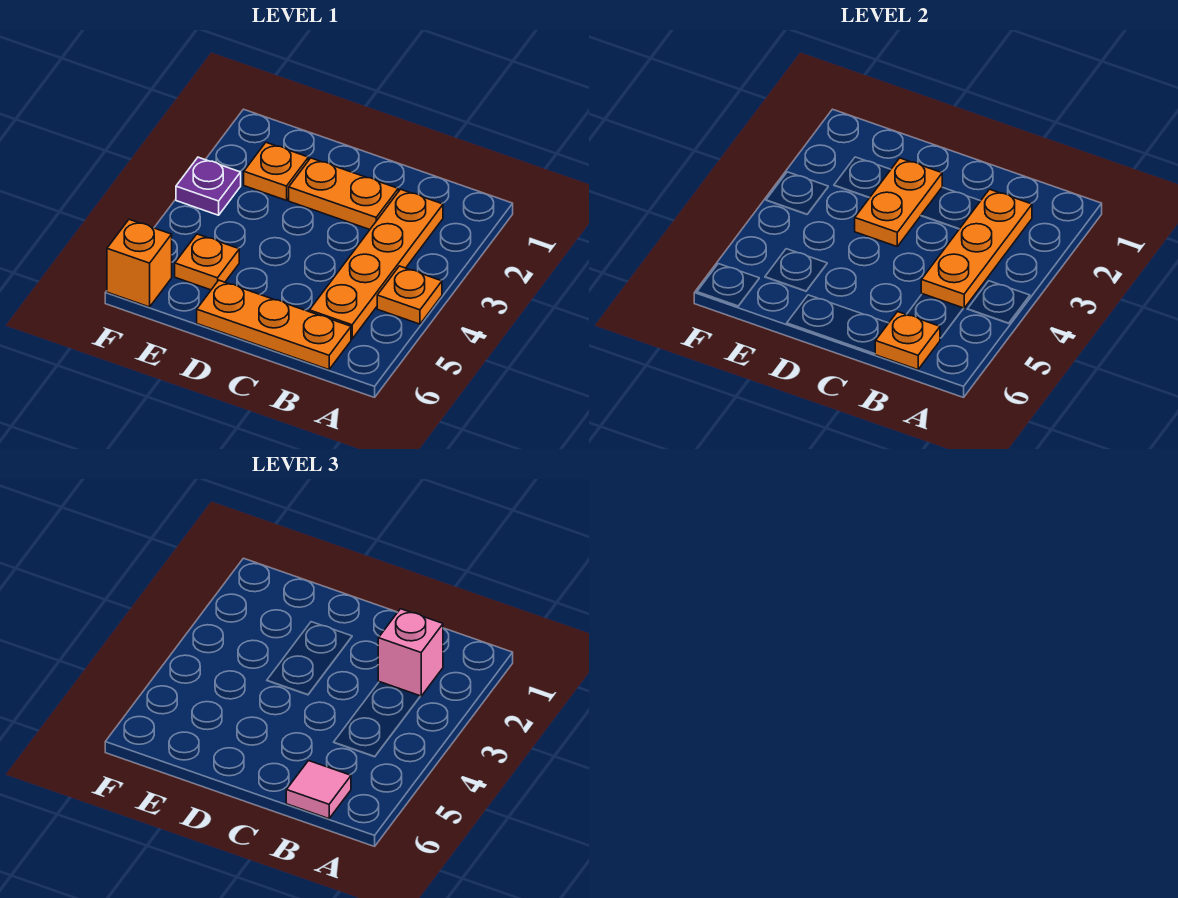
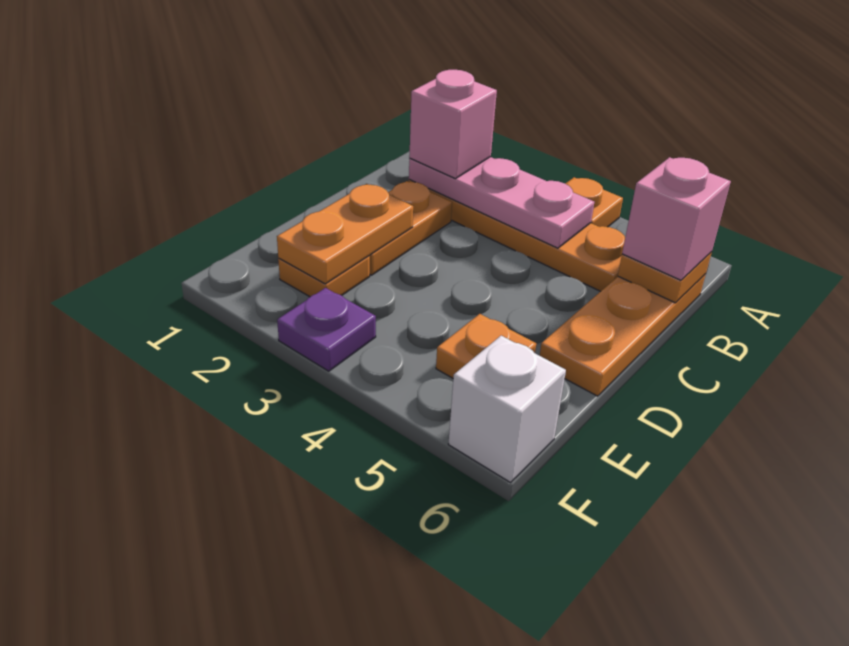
orange 1x3 plate [921,189,1032,308] -> pink 1x3 plate [409,157,594,248]
pink 1x1 tile [286,761,351,819] -> pink 1x1 brick [622,157,731,280]
orange 1x2 plate [855,158,942,246] -> orange 1x2 plate turned to [277,184,413,284]
orange 1x1 brick [107,219,172,307] -> white 1x1 brick [448,336,566,483]

